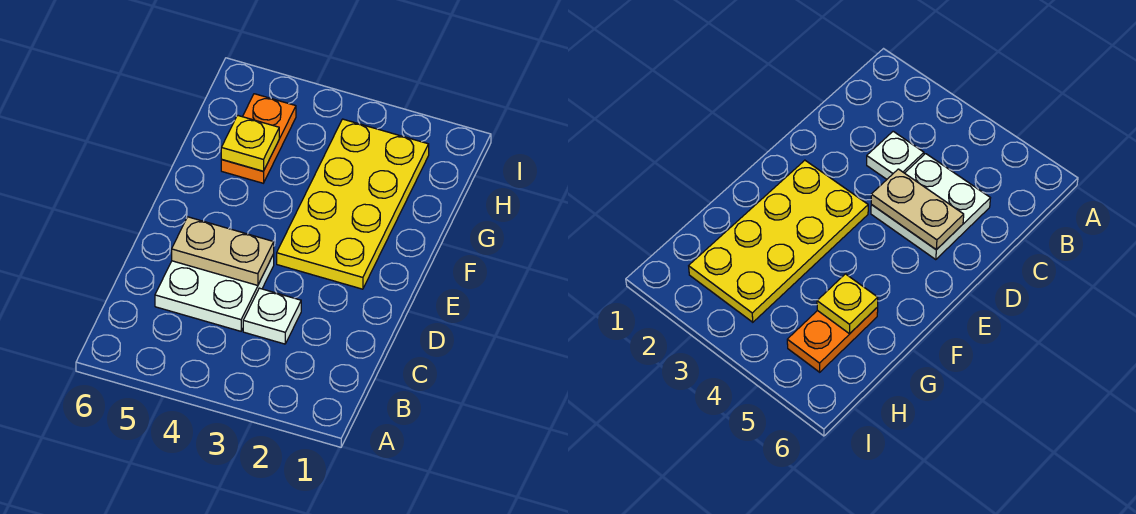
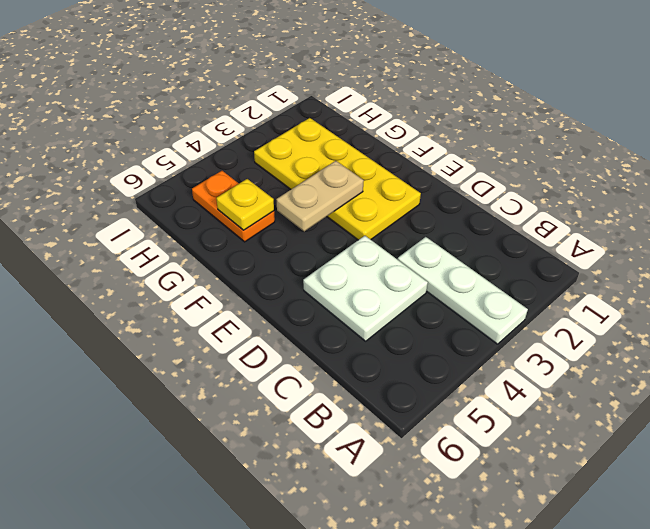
white 1x1 plate [243,288,301,344] -> white 1x3 plate [398,237,528,344]
tan 1x2 plate [172,217,274,285] -> tan 1x2 plate moved to [276,161,364,232]

